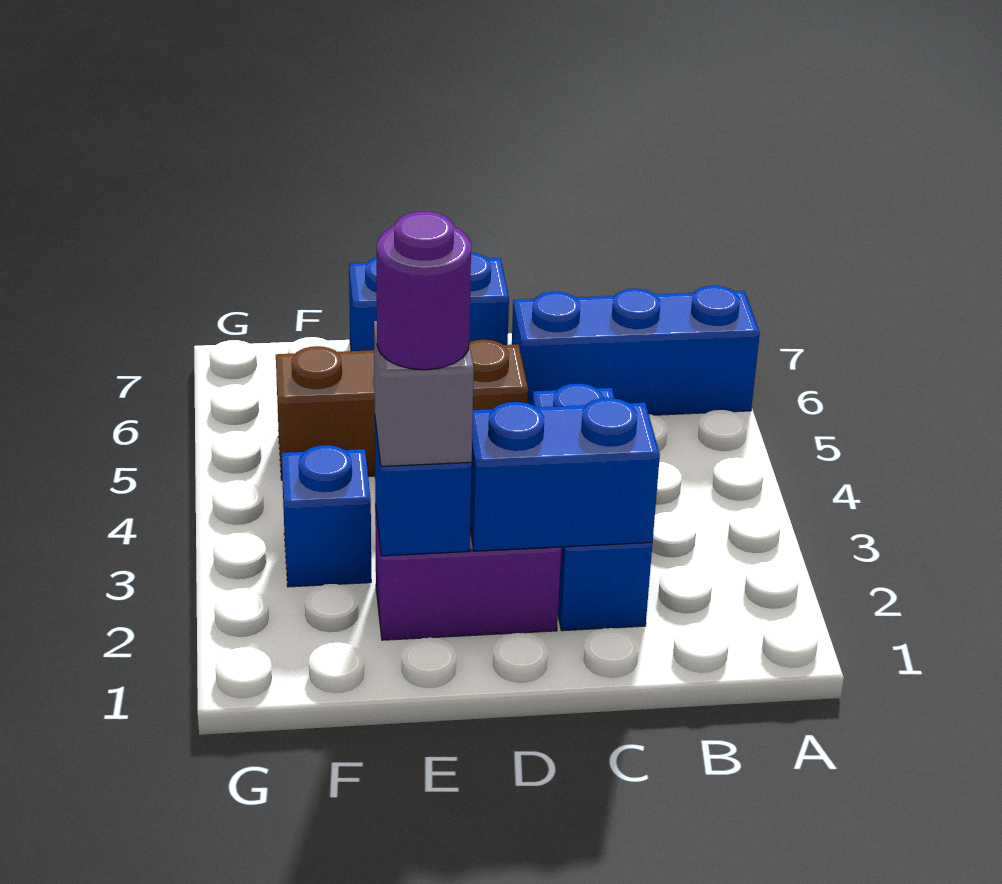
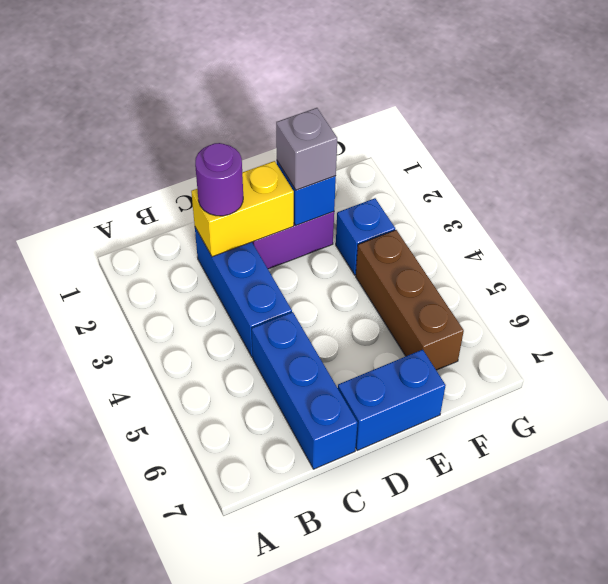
blue 1x3 brick [512,286,760,415] -> blue 1x3 brick turned to [252,312,357,469]
blue 1x2 brick [470,398,660,551] -> yellow 1x2 brick [191,161,294,257]
brown 1x3 brick [276,340,528,480] -> brown 1x3 brick turned to [356,230,464,370]
purple 1x1 round brick [376,212,471,370] -> purple 1x1 round brick moved to [195,143,243,216]

